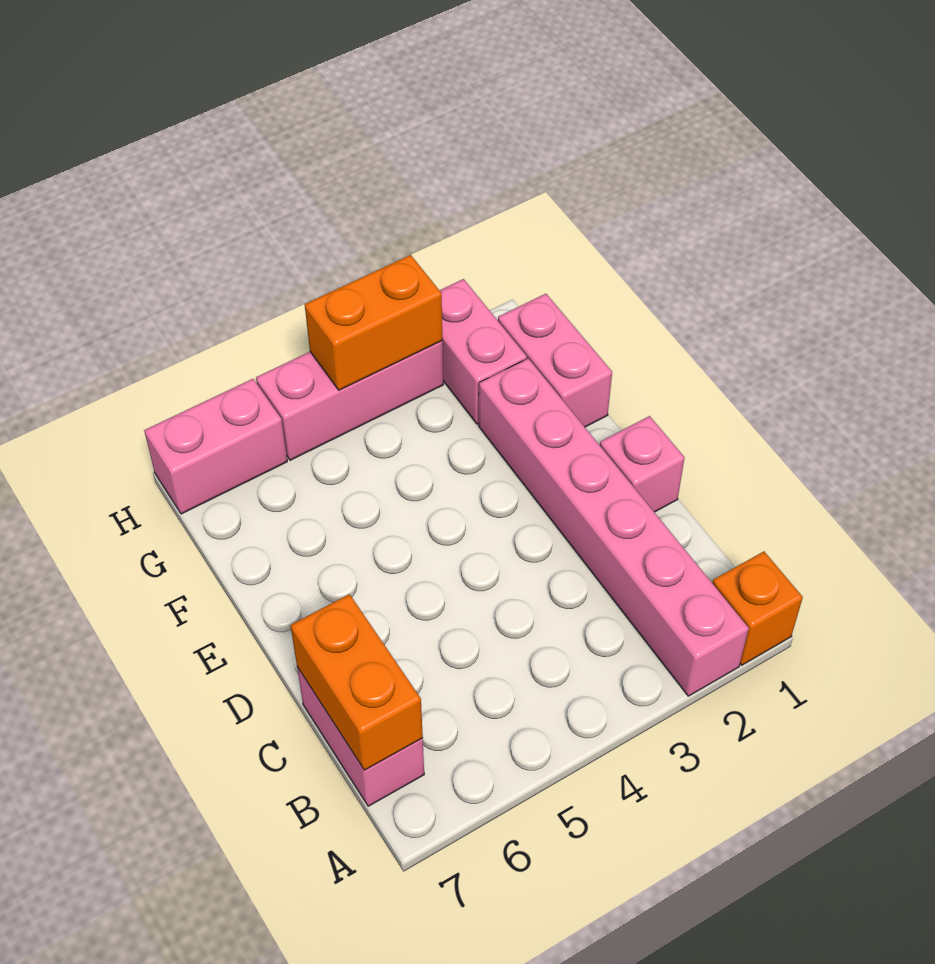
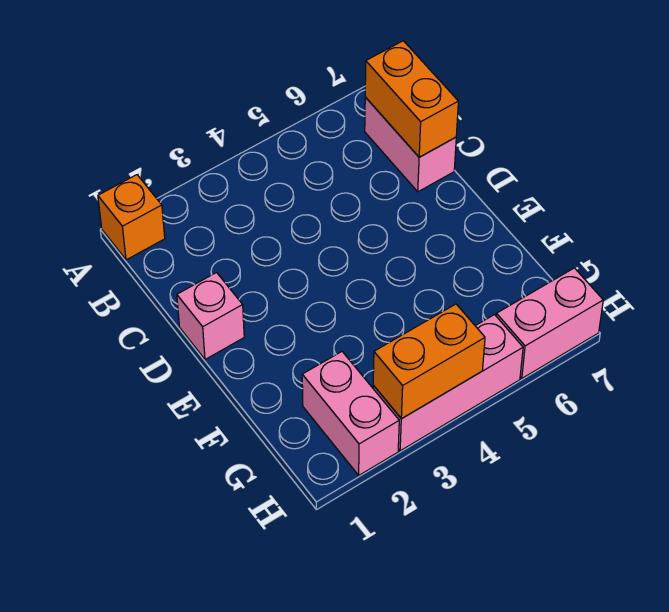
pink 1x6 brick [479,358,749,696] -> none
pink 1x2 brick [498,294,612,427] -> none

